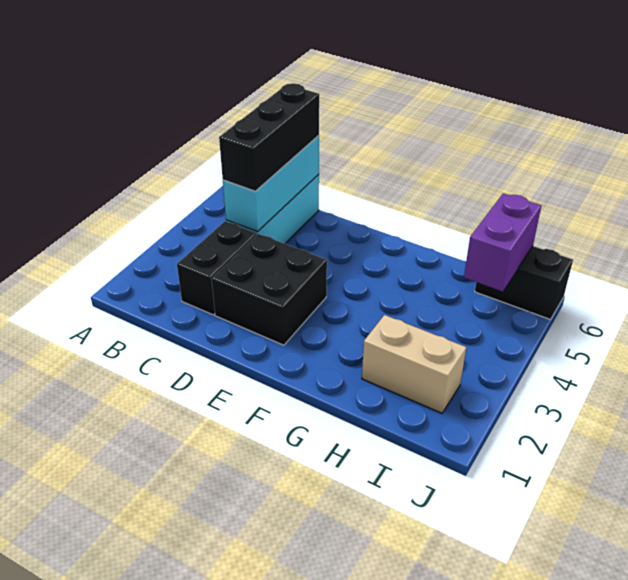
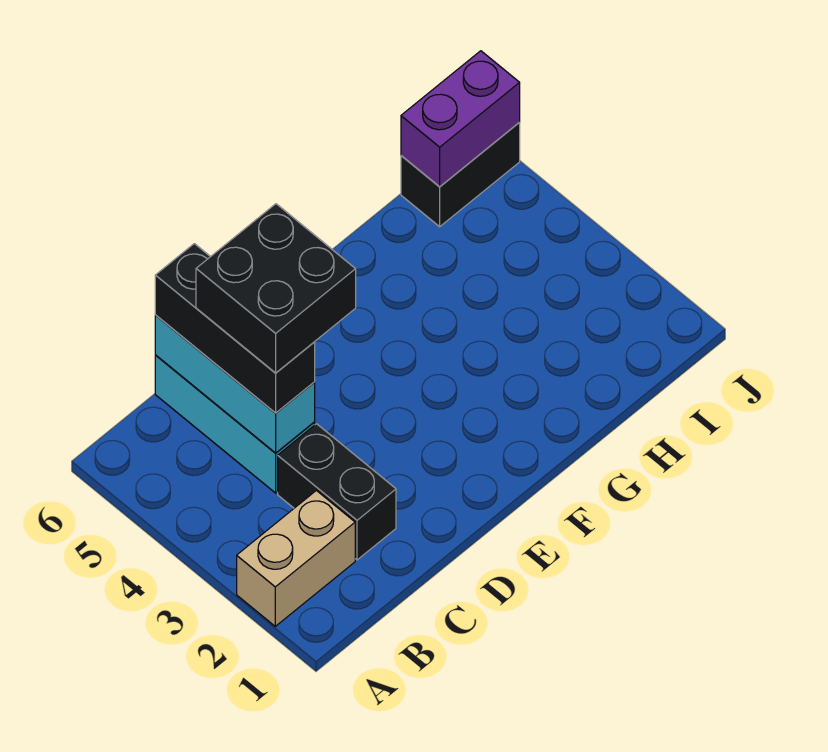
black 2x2 brick [211,234,327,345] -> black 2x2 brick moved to [196,204,356,373]
tan 1x2 brick [362,315,466,413] -> tan 1x2 brick moved to [237,491,355,626]
purple 1x2 brick [464,193,541,292] -> purple 1x2 brick turned to [401,51,520,187]

